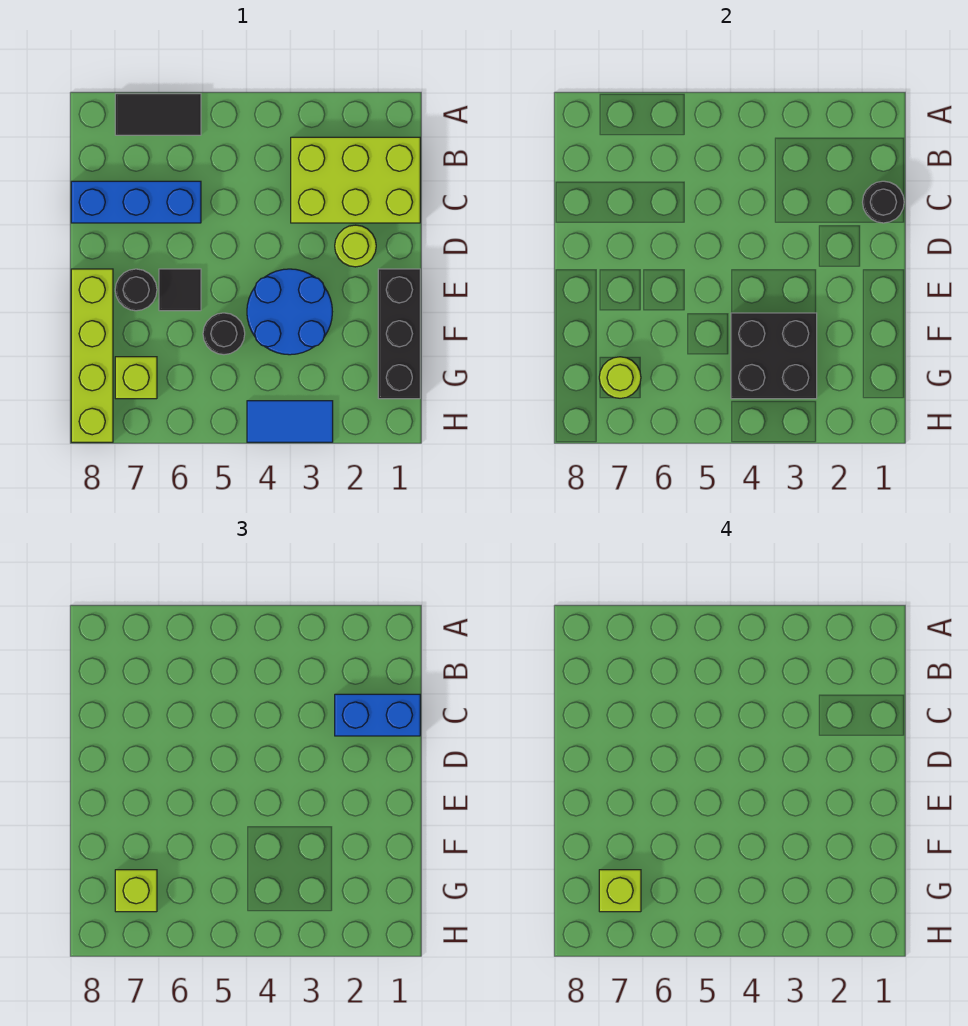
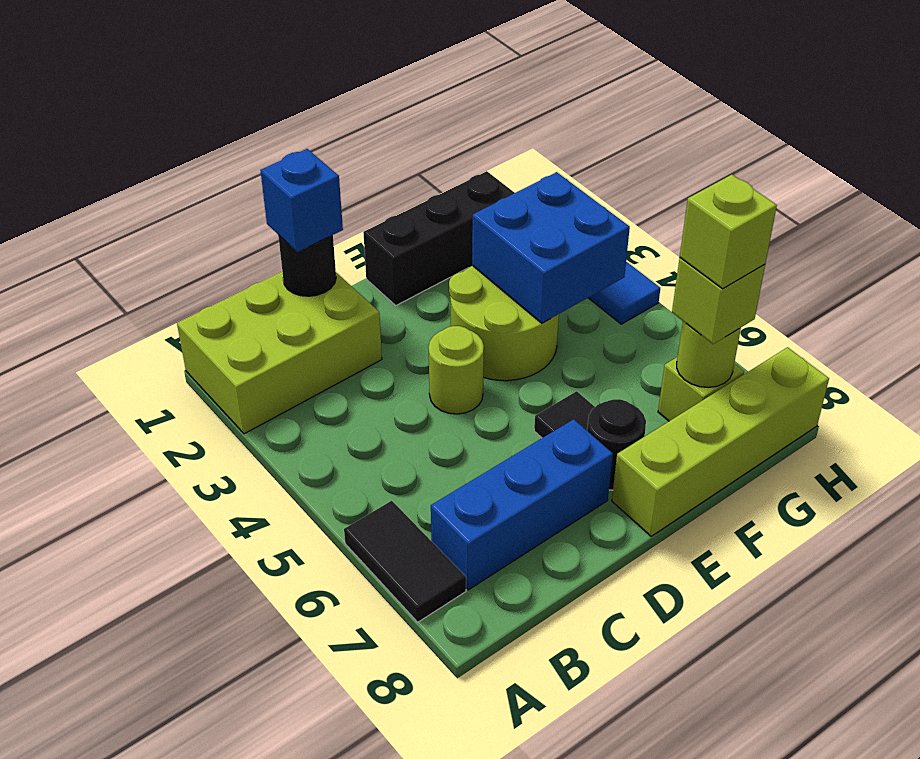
lime 2x3 brick [291,137,420,223] -> lime 2x3 brick turned to [177,272,382,434]
blue 1x2 brick [335,694,420,736] -> blue 1x1 brick [260,149,343,252]
blue 1x3 brick [71,181,201,223] -> blue 1x3 brick turned to [431,419,613,590]
lime 1x1 round brick [335,225,376,267] -> lime 1x1 round brick moved to [429,326,484,414]
blue 2x2 round brick [247,269,332,355] -> lime 2x2 round brick [449,266,559,381]
black 2x2 brick [731,313,817,399] -> blue 2x2 brick [472,172,630,323]
black 1x1 round brick [203,313,245,355] -> none

